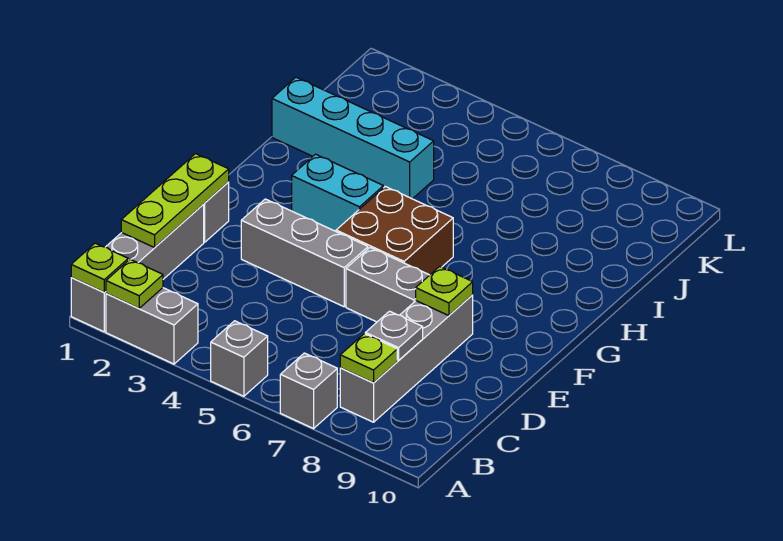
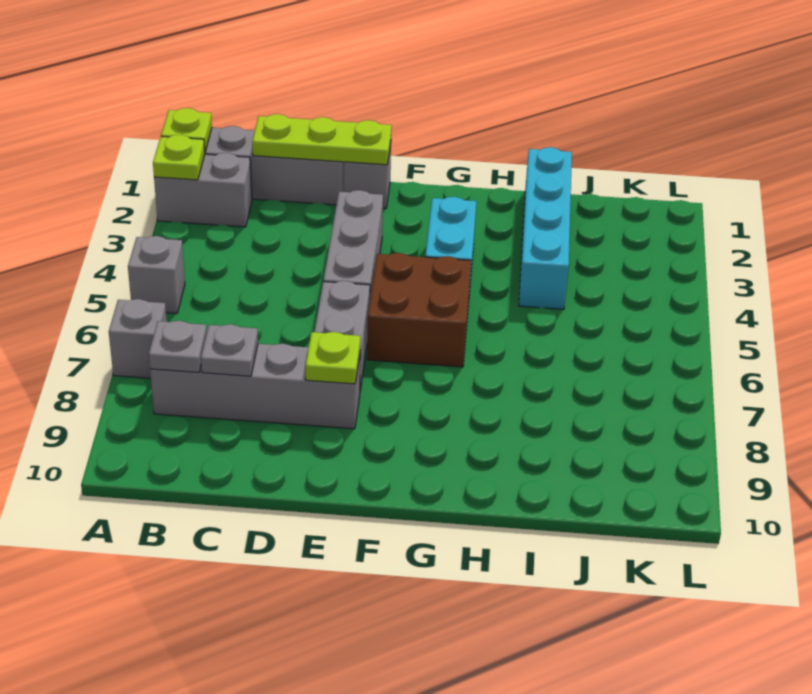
grey 1x2 brick [106,288,198,364] -> grey 1x2 brick turned to [154,153,252,227]
lime 1x1 plate [340,334,397,383] -> grey 1x1 plate [149,321,207,373]

